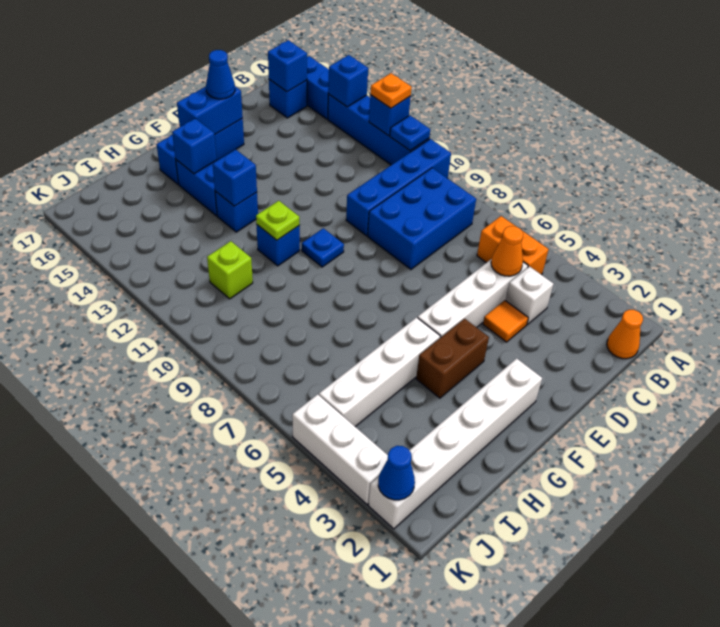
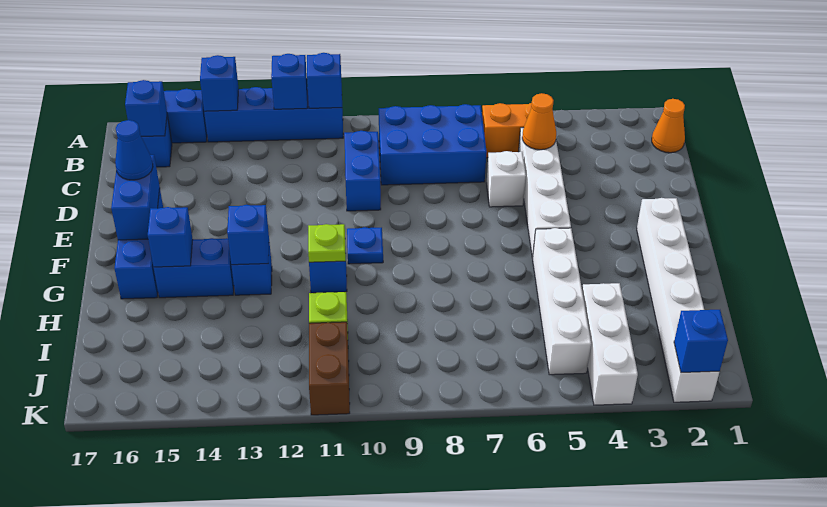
blue 1x4 brick [346,139,451,236] -> blue 1x2 brick [344,131,381,211]
blue 1x1 plate [390,115,430,151] -> blue 1x1 brick [307,53,342,108]
orange 1x1 plate [370,73,412,108] -> none
blue 2x3 brick [368,168,476,269] -> blue 2x3 brick turned to [379,104,487,185]
white 1x1 brick [505,267,553,324] -> white 1x1 brick moved to [487,151,526,207]
orange 1x1 tile [483,300,528,342] -> none
brown 1x2 brick [416,319,489,398] -> brown 1x2 brick moved to [309,322,350,415]
blue 1x1 cone [378,446,415,500] -> blue 1x1 brick [674,310,728,373]
white 1x3 brick [292,394,388,505] -> white 1x3 brick turned to [582,283,638,405]

